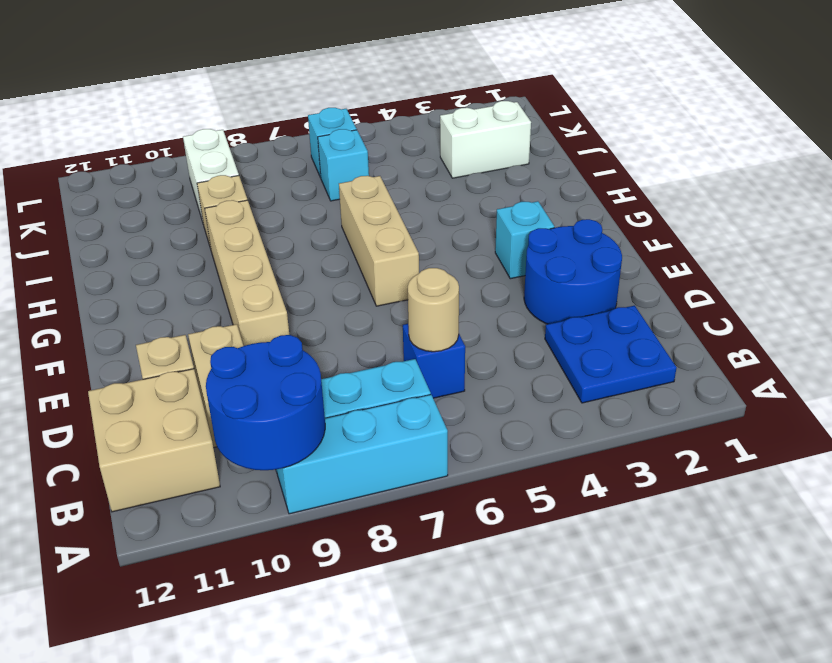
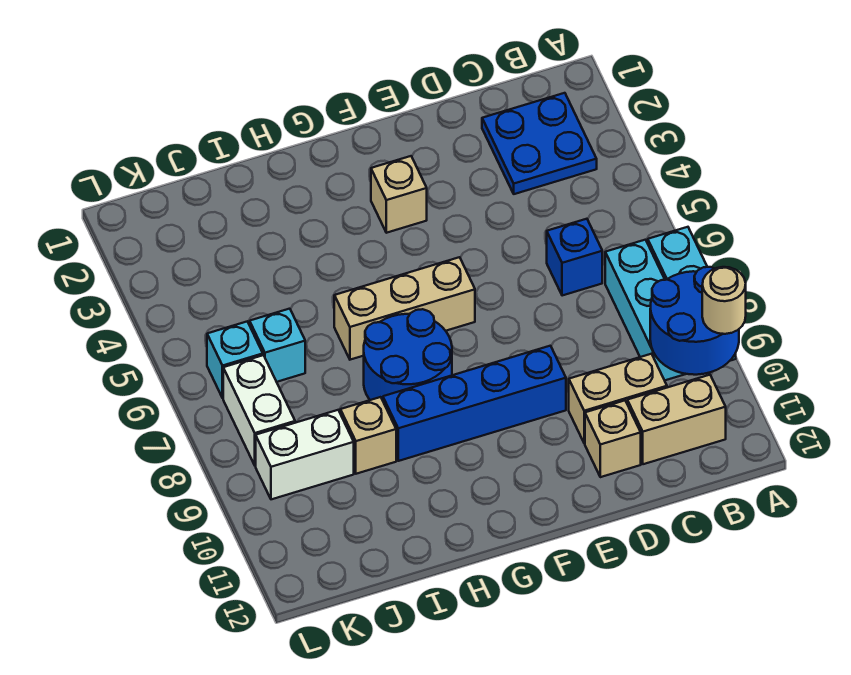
tan 2x2 brick [88,369,220,512] -> tan 1x2 brick [627,375,726,464]
tan 1x1 round brick [408,268,459,352] -> tan 1x1 round brick moved to [702,267,746,334]
blue 2x2 round brick [524,219,622,324] -> blue 2x2 round brick moved to [364,309,452,400]
tan 1x4 brick [205,200,289,346] -> blue 1x4 brick [383,346,566,461]
cyan 1x1 brick [495,201,555,279] -> tan 1x1 brick [371,156,427,233]
white 1x2 brick [440,101,531,178] -> white 1x2 brick moved to [223,355,295,466]

